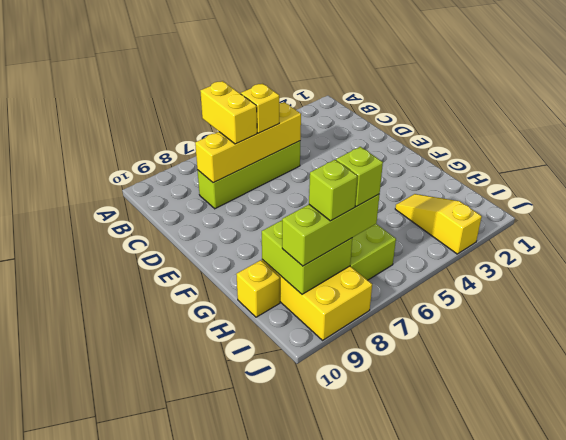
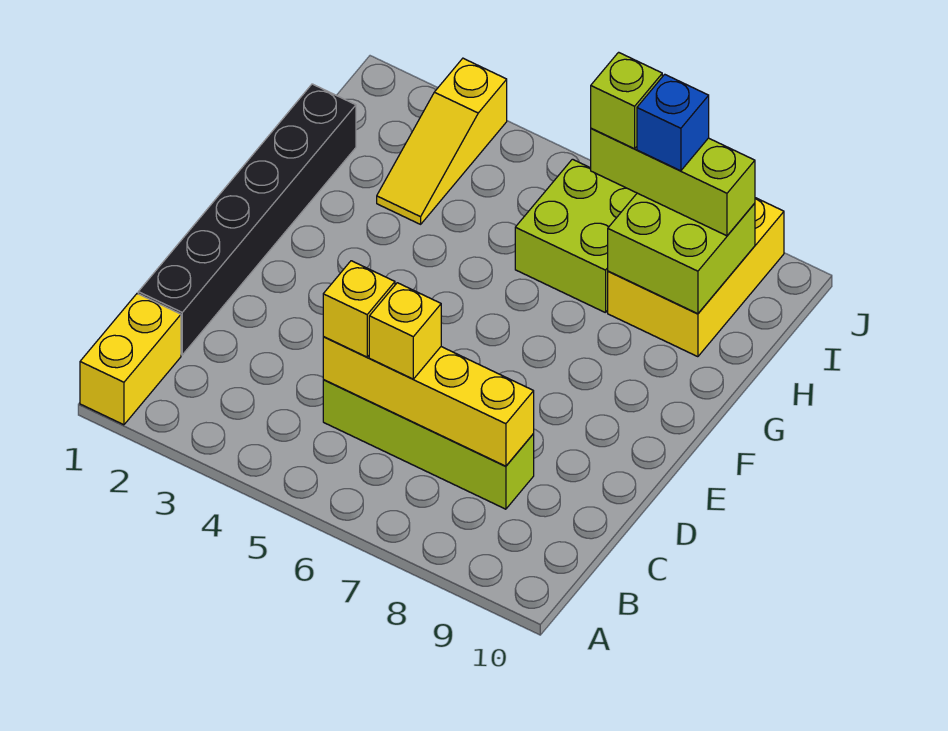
yellow 1x2 brick [200,81,257,144] -> yellow 1x2 brick moved to [80,294,181,425]
none -> black 1x6 brick [138,84,356,355]
yellow 1x1 brick [236,260,280,317] -> yellow 1x1 brick moved to [323,261,395,357]
lime 1x1 brick [309,160,357,221] -> blue 1x1 brick [637,74,709,171]

